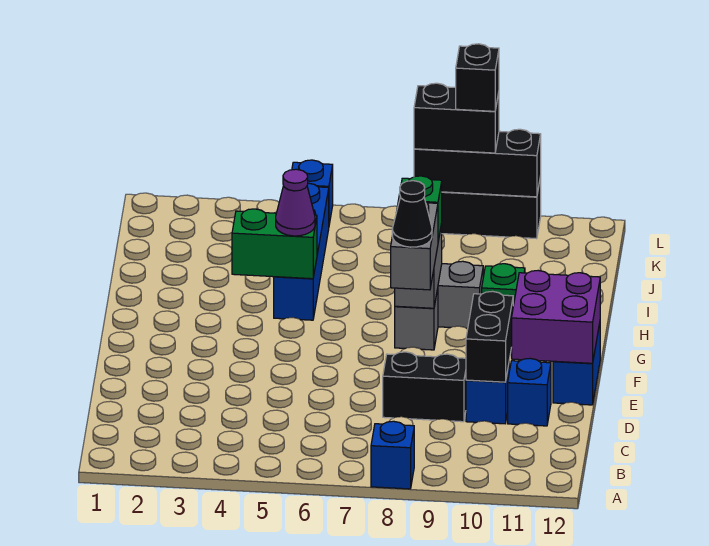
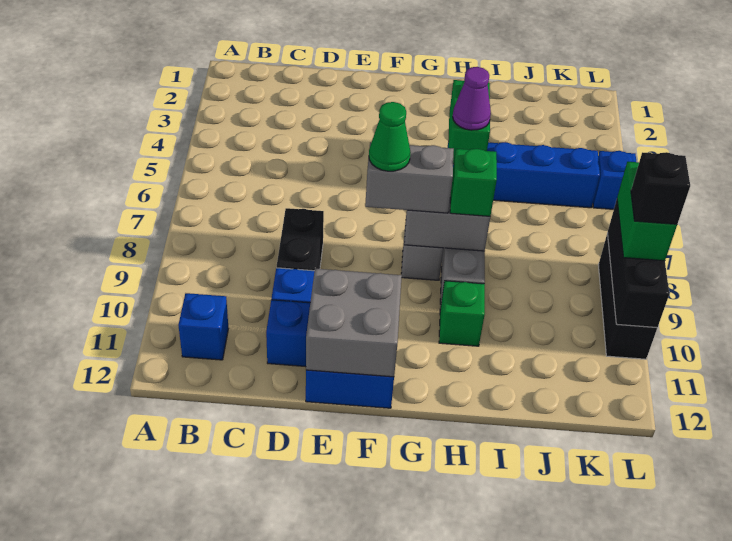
blue 1x1 brick [371,421,414,489] -> blue 1x1 brick moved to [178,293,228,360]
black 1x2 brick [466,291,513,382] -> none
purple 2x2 brick [512,271,600,363] -> grey 2x2 brick [306,269,402,377]
black 1x1 cone [392,181,432,247] -> green 1x1 cone [369,102,411,171]
black 1x2 brick [414,83,499,153] -> green 1x2 brick [617,162,677,261]

